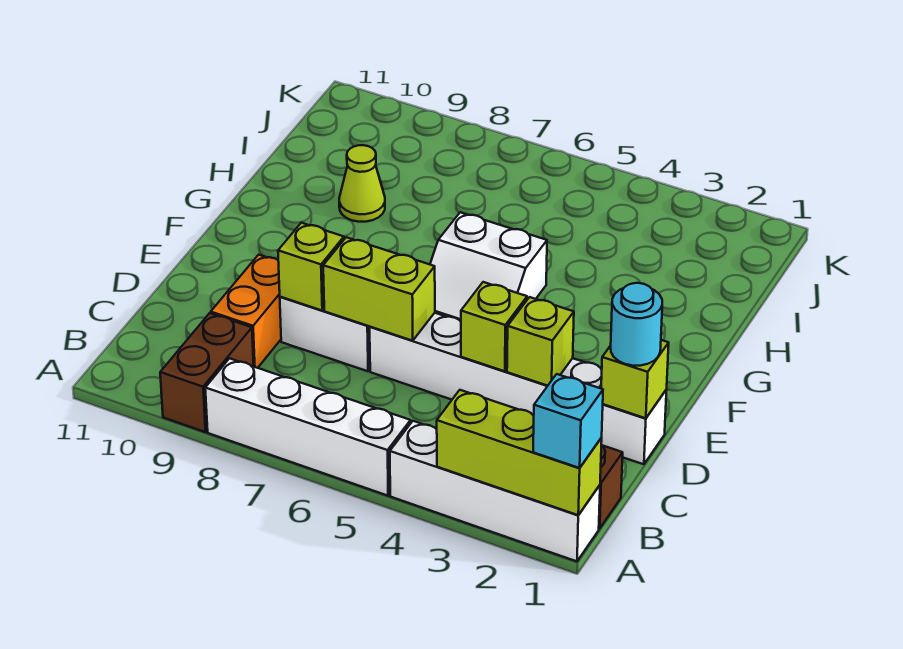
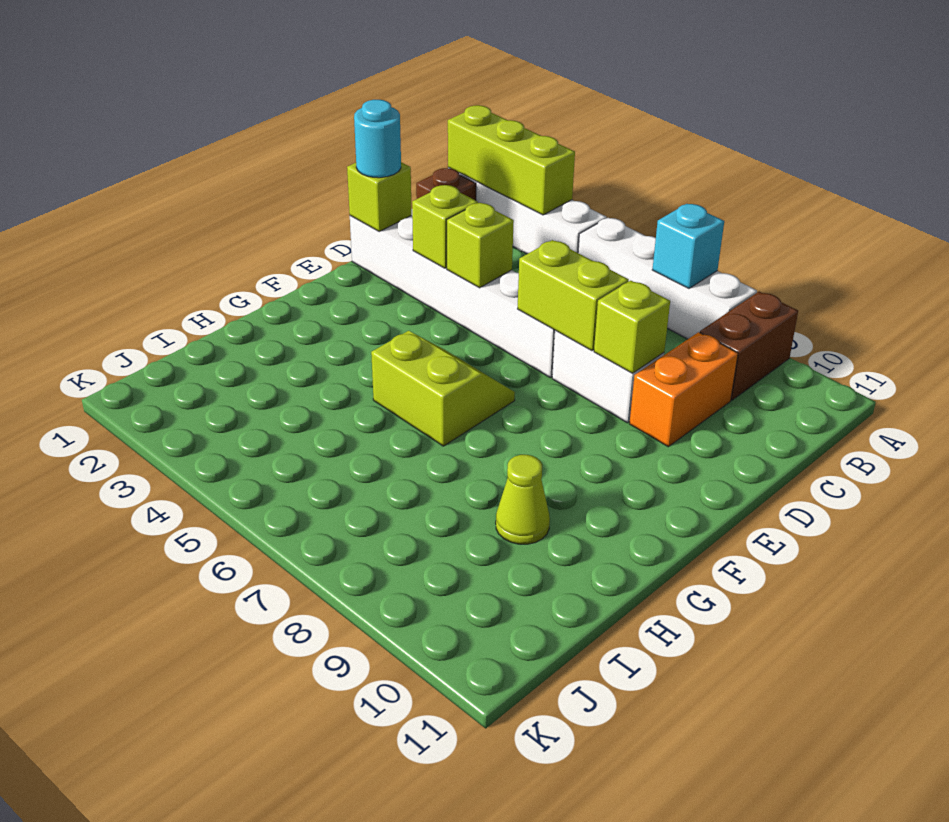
cyan 1x1 brick [533,374,603,468] -> cyan 1x1 brick moved to [652,204,724,288]
white 2x2 slope [430,212,547,321] -> lime 2x2 slope [371,331,515,446]

